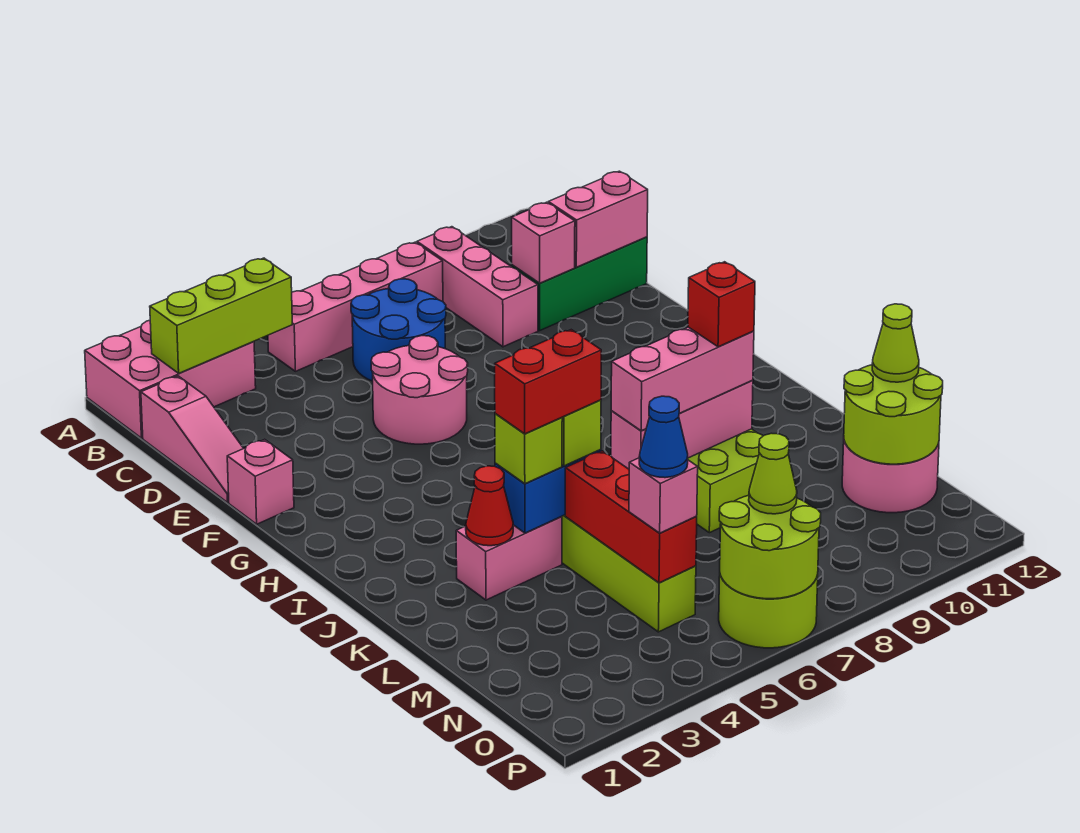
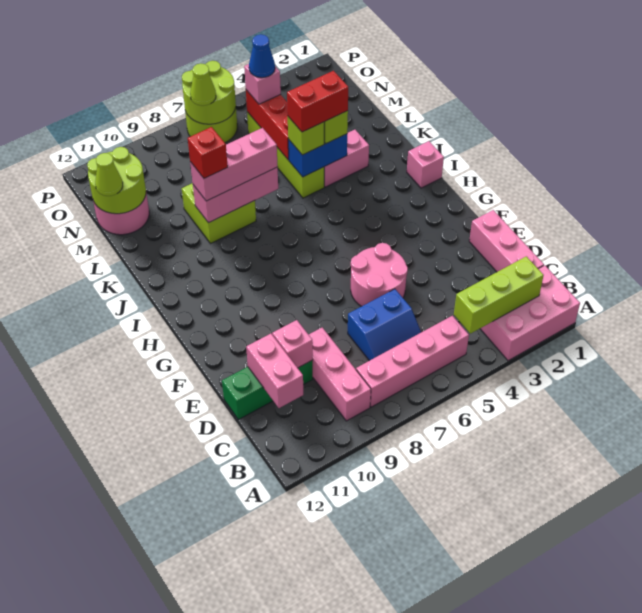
pink 1x3 slope [141,376,244,502] -> pink 1x3 brick [469,210,544,272]
blue 2x2 round brick [351,279,446,381] -> blue 2x2 slope [348,289,421,361]
pink 1x2 brick [548,171,648,267] -> pink 1x2 brick turned to [246,334,303,408]
pink 1x1 brick [227,439,294,524] -> pink 1x1 brick moved to [407,141,444,188]
red 1x1 cone [466,466,513,546] -> none

